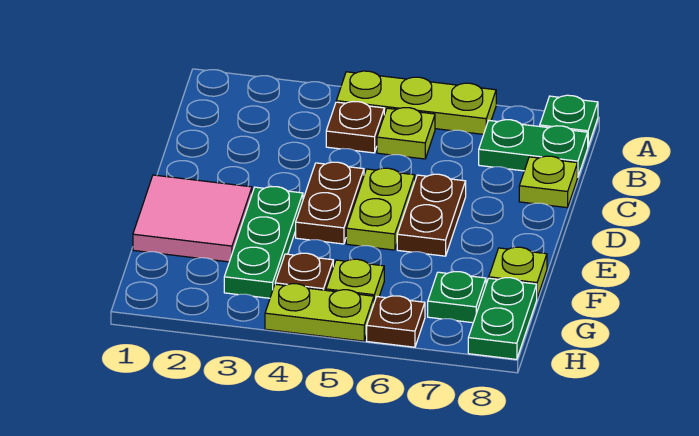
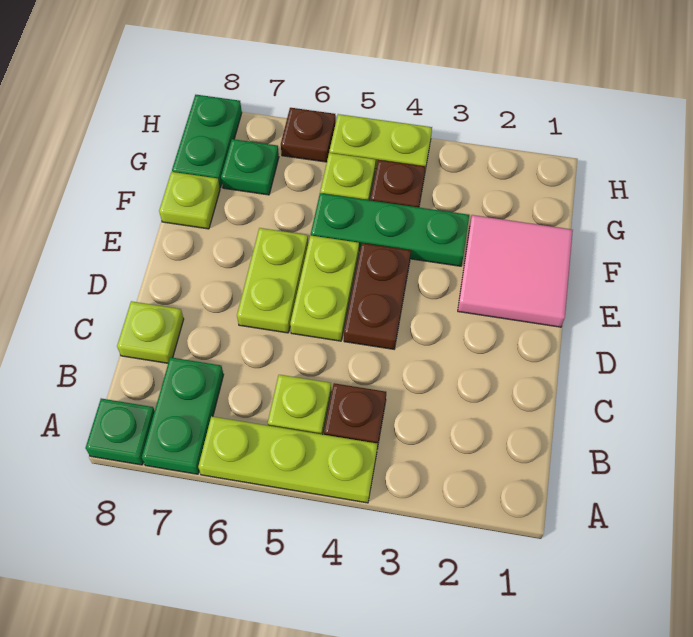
green 1x2 plate [479,120,588,177] -> green 1x2 plate turned to [142,357,224,474]
brown 1x2 plate [397,174,466,256] -> lime 1x2 plate [237,228,308,333]
green 1x3 plate [224,187,303,298] -> green 1x3 plate turned to [311,193,469,266]

